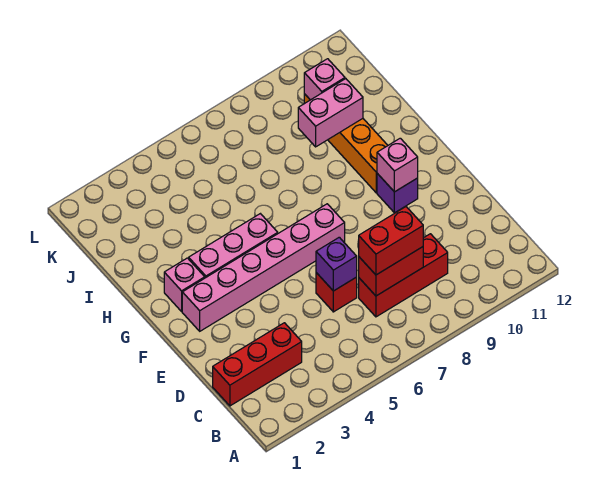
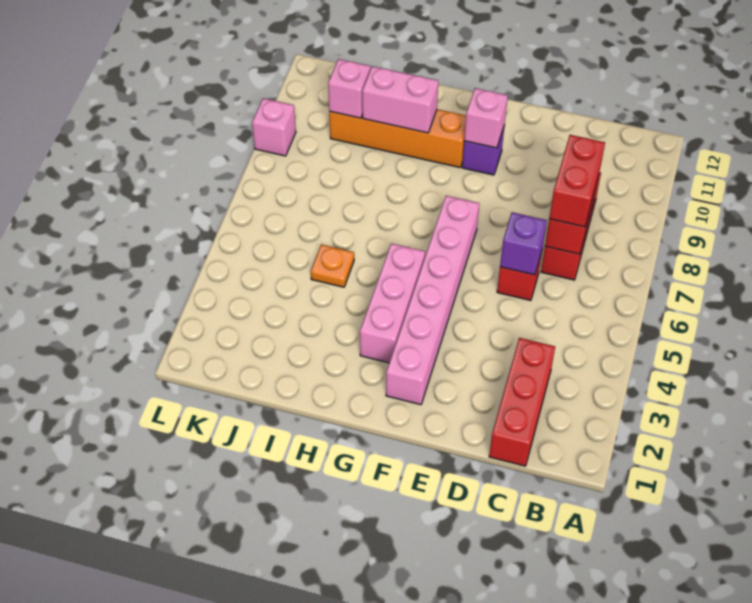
pink 1x1 brick [164,258,205,311] -> pink 1x1 brick moved to [252,98,296,156]
none -> orange 1x1 plate [311,244,354,287]
pink 1x2 brick [298,79,363,147] -> pink 1x2 brick turned to [362,66,438,133]

